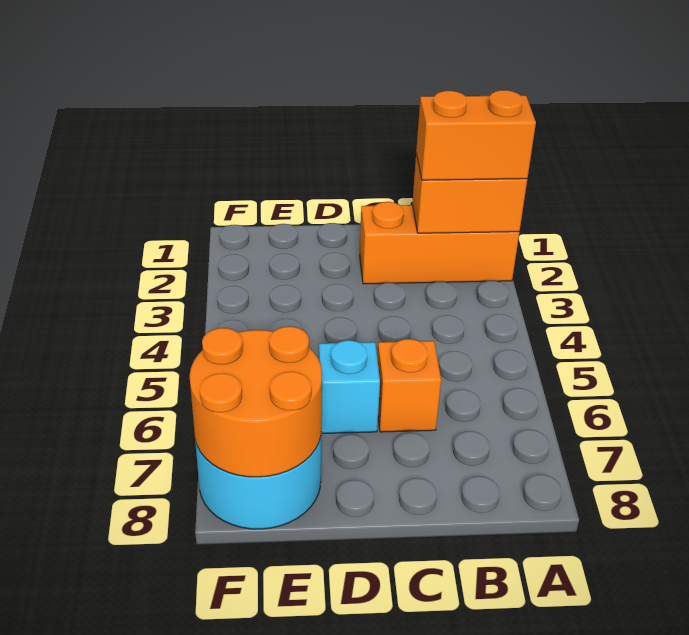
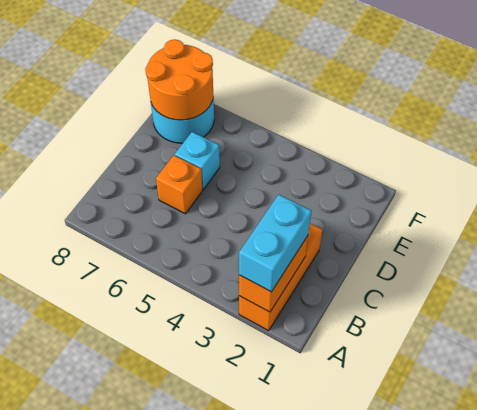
orange 1x2 brick [416,90,536,180] -> cyan 1x2 brick [239,194,311,292]

